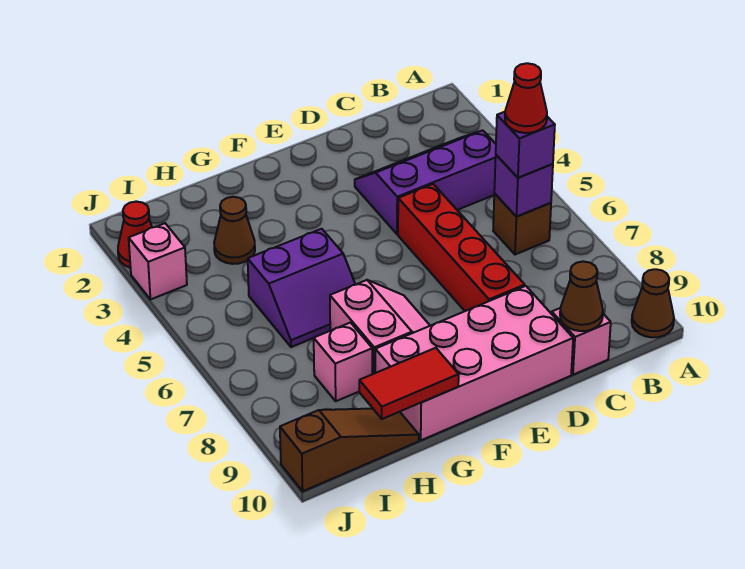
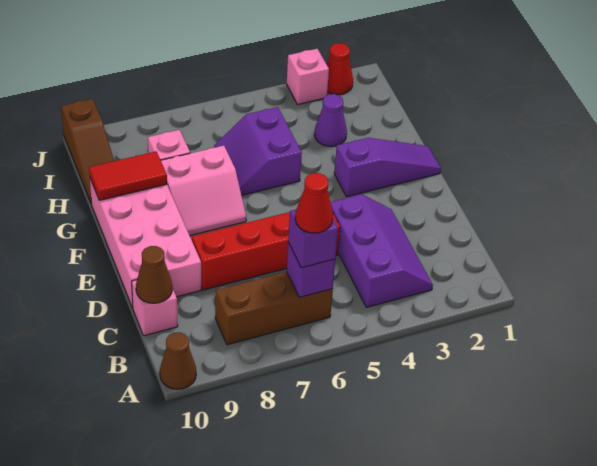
brown 1x1 brick [493,194,551,255] -> brown 1x3 brick [215,272,333,345]
none -> purple 1x3 slope [334,138,441,197]
red 1x2 tile [359,348,459,419] -> red 1x2 tile turned to [89,151,167,200]
brown 1x1 cone [214,197,255,264] -> purple 1x1 cone [315,94,347,147]

